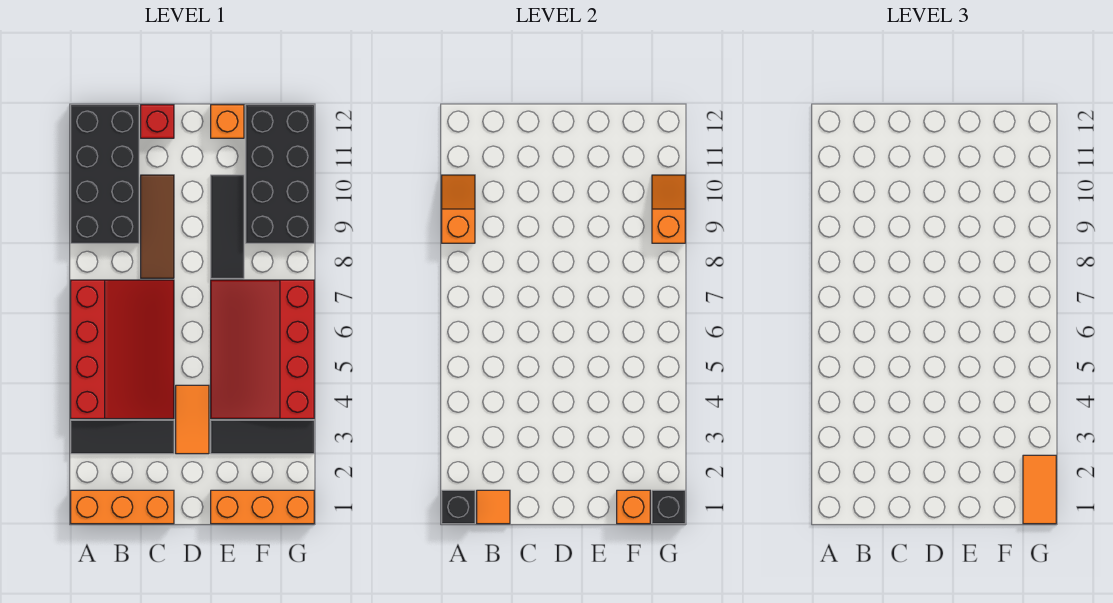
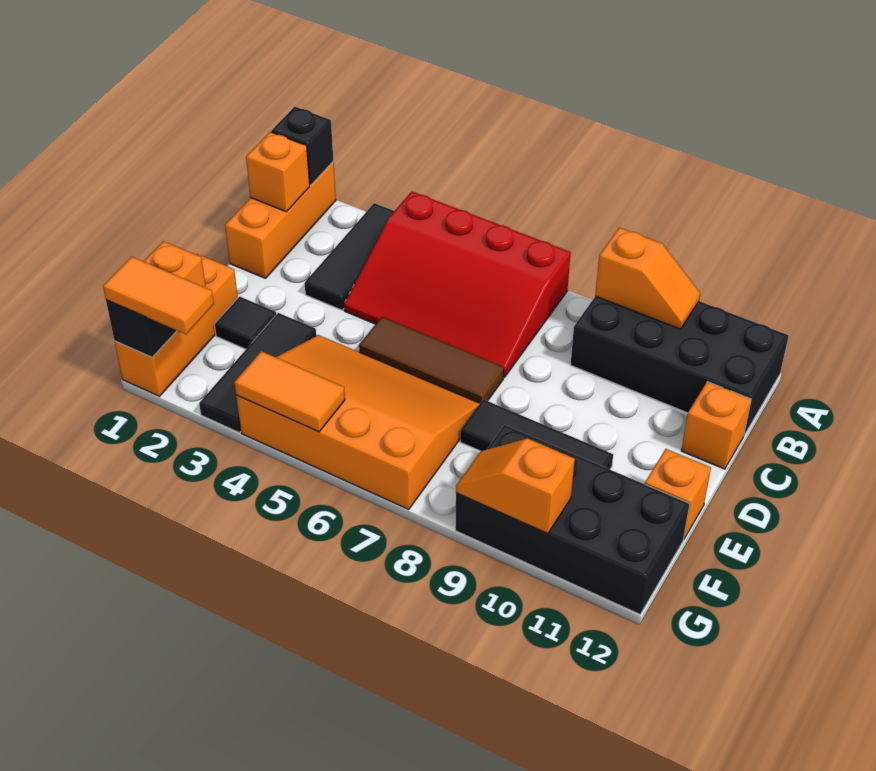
orange 1x1 tile [477,490,510,524] -> orange 1x1 brick [246,132,310,212]
brown 1x3 tile [141,175,174,278] -> brown 1x3 tile moved to [359,317,504,403]
red 1x1 brick [141,105,174,138] -> orange 1x1 brick [681,382,751,469]
orange 1x2 tile [176,385,209,454] -> orange 1x2 tile moved to [235,351,345,432]
none -> black 1x1 tile [214,297,277,349]
red 3x4 slope [211,280,314,419] -> orange 3x4 slope [236,335,480,510]
orange 1x2 slope [652,175,685,243] -> orange 1x2 slope turned to [456,438,575,534]

